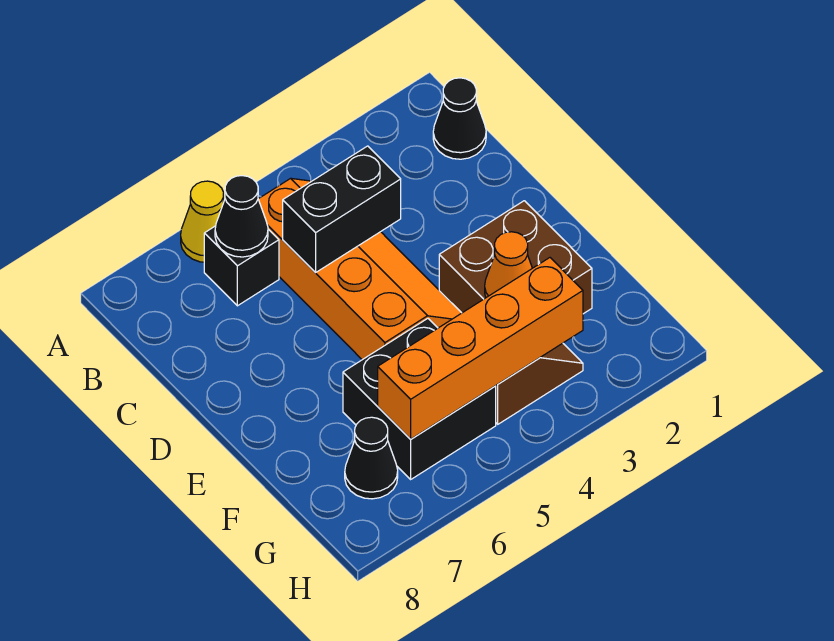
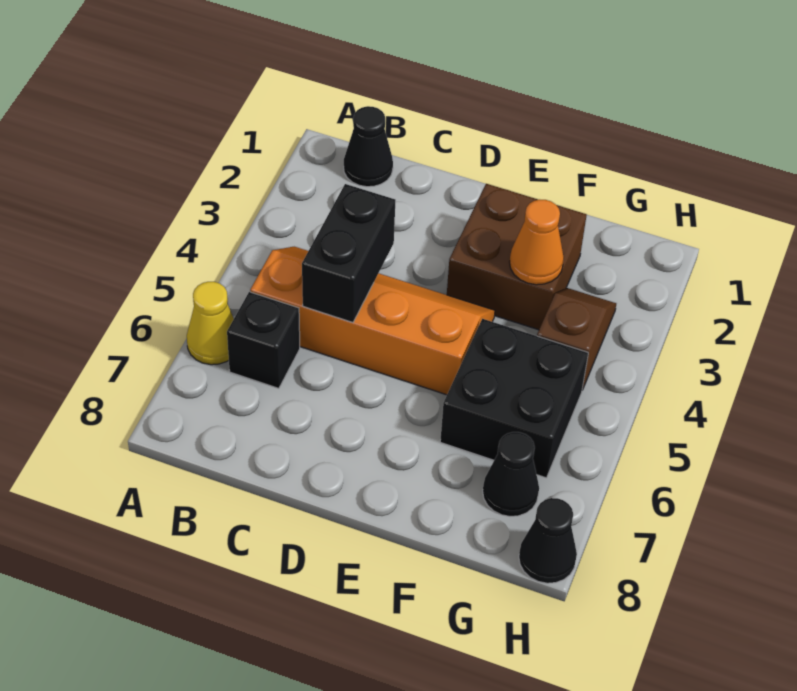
black 1x1 cone [215,176,268,257] -> black 1x1 cone moved to [519,498,577,583]
orange 1x4 brick [378,258,583,439] -> none

